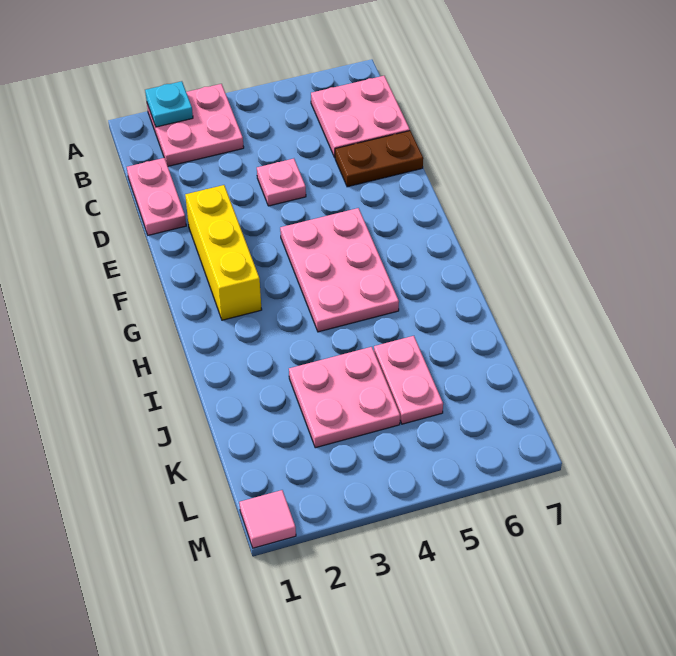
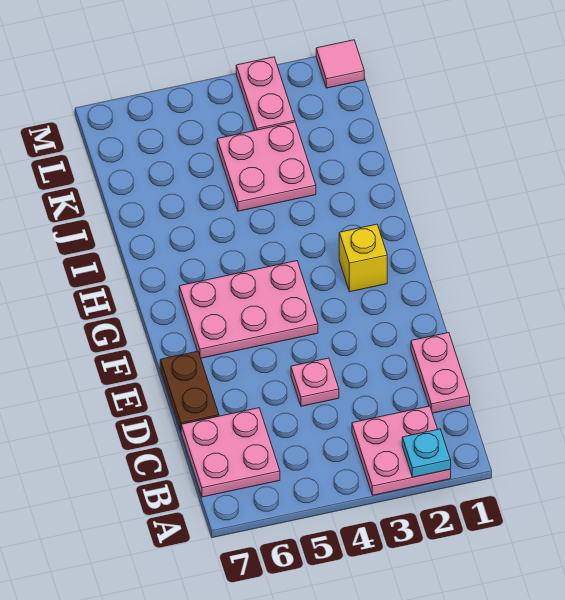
brown 1x2 plate [335,131,423,187] -> brown 1x2 plate turned to [160,351,219,431]
yellow 1x3 brick [185,185,262,320] -> yellow 1x1 brick [339,224,387,292]
pink 2x3 plate [280,208,399,332] -> pink 2x3 plate turned to [179,261,318,358]
pink 1x2 plate [374,336,443,424] -> pink 1x2 plate moved to [236,57,295,131]

